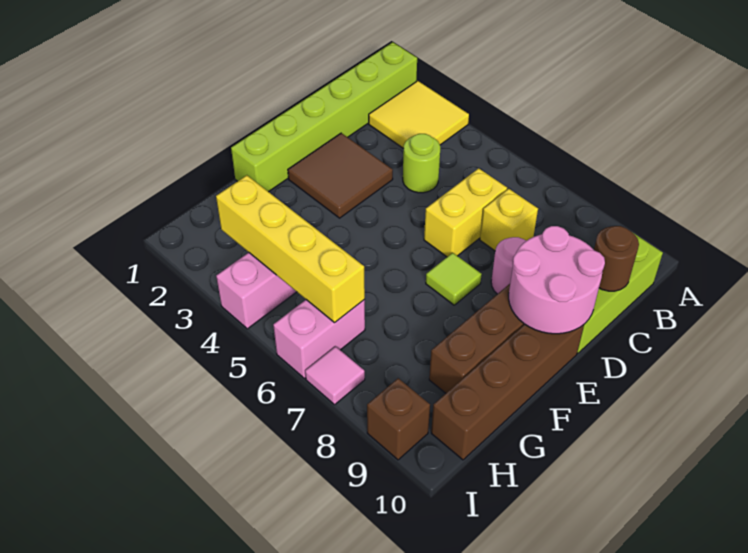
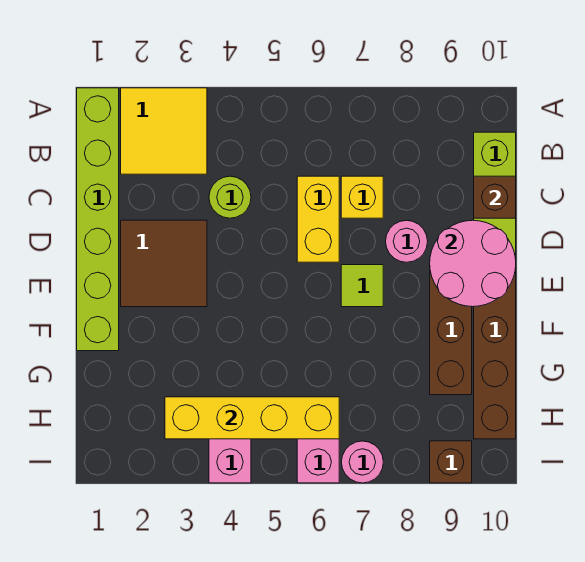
brown 1x1 round brick [594,226,639,291] -> brown 1x1 brick [474,176,516,218]
pink 1x1 tile [305,346,365,405] -> pink 1x1 round brick [341,441,383,483]

